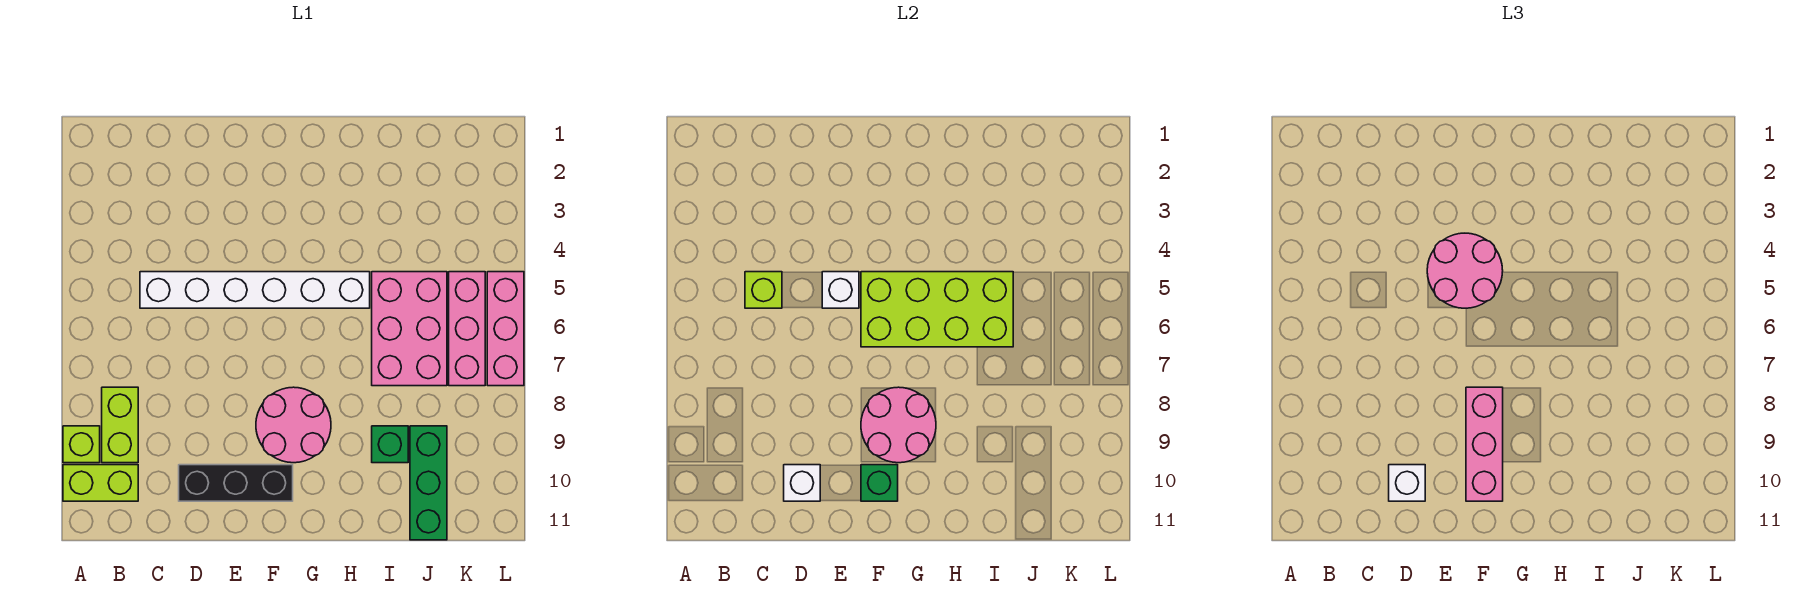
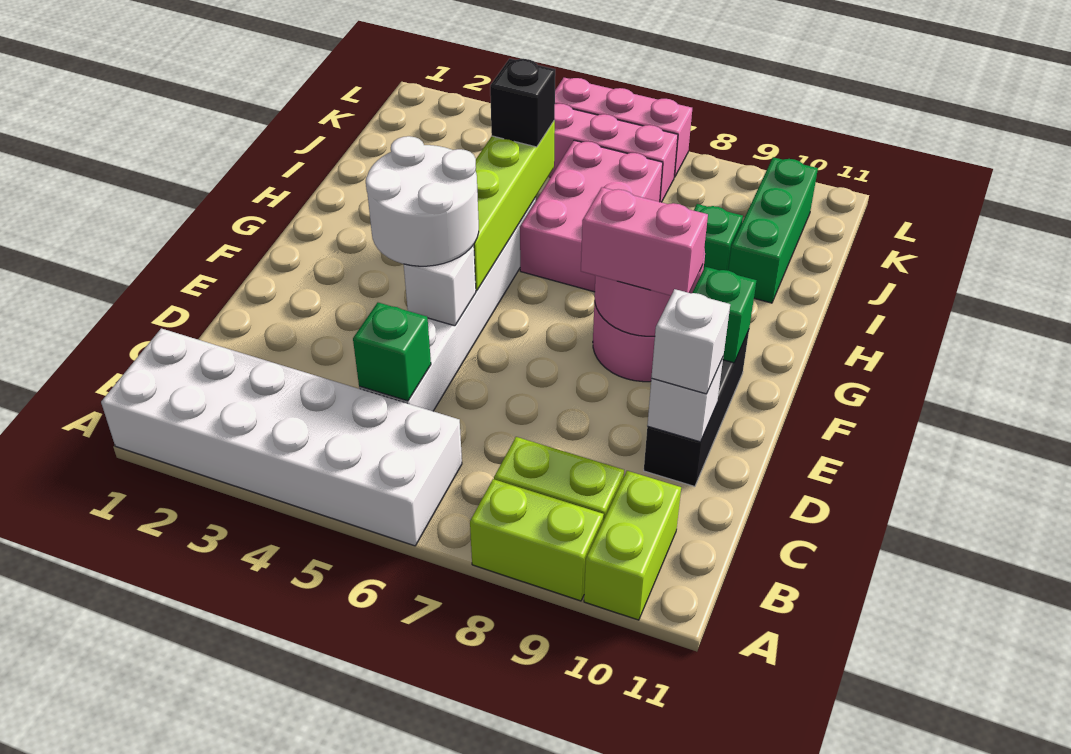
none -> white 2x6 brick [101,328,462,546]
lime 1x1 brick [63,426,100,463] -> lime 1x2 brick [470,479,604,601]
lime 1x1 brick [745,272,782,308] -> green 1x1 brick [353,303,431,401]
pink 2x2 round brick [1427,233,1503,308] -> white 2x2 round brick [366,136,479,266]
lime 2x4 brick [861,272,1013,347] -> lime 1x4 brick [474,120,555,291]
pink 1x3 brick [1466,387,1503,501] -> pink 1x2 brick [581,187,708,296]
pink 2x3 brick [372,272,447,386] -> pink 2x3 brick turned to [520,140,663,292]
none -> black 1x1 brick [490,59,555,147]
green 1x3 brick [410,426,447,540] -> green 1x3 brick turned to [728,157,818,303]

